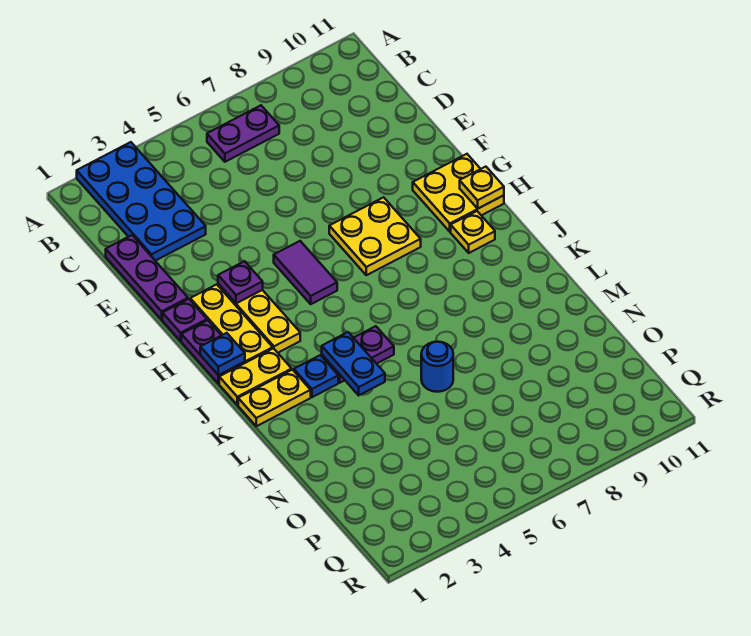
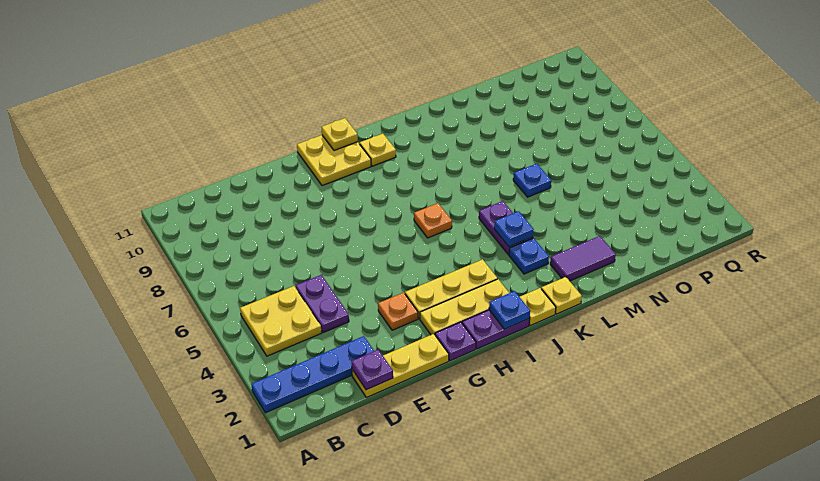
blue 2x4 plate [77,142,206,261] -> blue 1x4 plate [251,336,374,413]
purple 1x2 plate [207,105,279,162] -> purple 1x2 plate moved to [296,275,349,333]
purple 1x3 plate [106,235,188,320] -> yellow 1x3 plate [352,334,449,398]
none -> orange 1x1 plate [378,293,418,330]
purple 1x1 plate [218,261,263,303] -> purple 1x1 plate moved to [352,350,393,390]
purple 1x2 tile [274,241,337,304] -> purple 1x2 tile moved to [550,236,616,281]
yellow 2x2 plate [329,197,421,275] -> yellow 2x2 plate moved to [240,286,322,356]
none -> orange 1x1 plate [414,203,452,238]
yellow 1x2 plate [219,348,292,405] -> yellow 1x1 plate [520,288,556,326]
yellow 1x2 plate [238,370,311,426] -> yellow 1x1 plate [541,277,582,314]
blue 1x2 plate [322,332,385,395] -> blue 1x1 plate [494,211,534,247]
blue 1x1 round brick [421,342,453,392] -> blue 1x1 plate [513,164,551,197]

